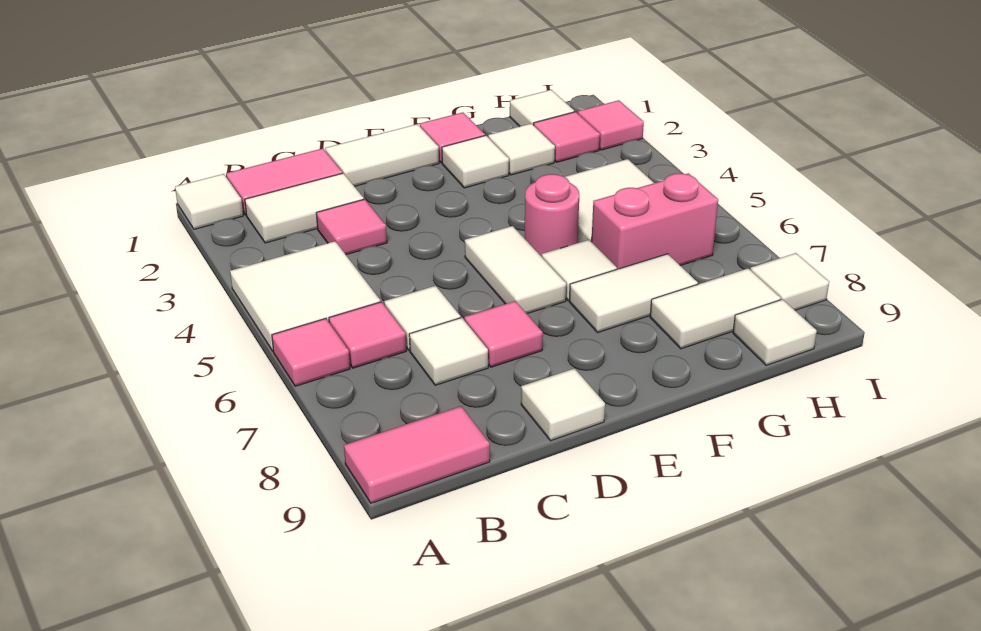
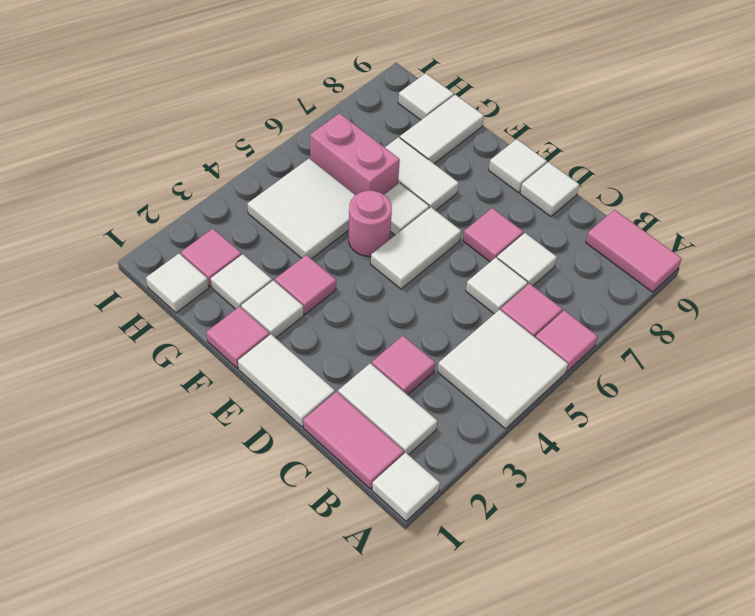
white 1x2 tile [650,268,781,349] -> white 1x2 tile turned to [400,95,484,164]
pink 1x1 tile [578,100,644,150] -> pink 1x1 tile moved to [275,255,336,314]
white 1x1 tile [750,253,829,310] -> white 1x1 tile moved to [489,139,547,193]

